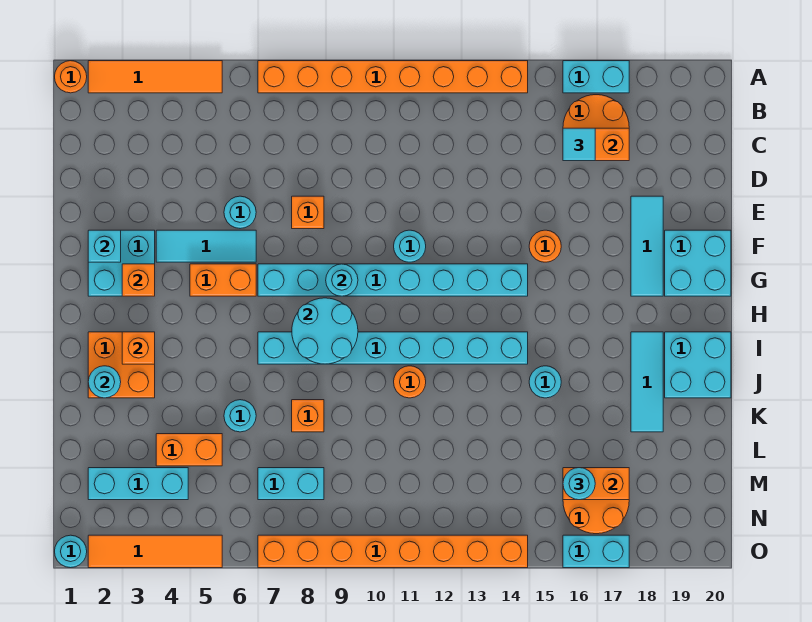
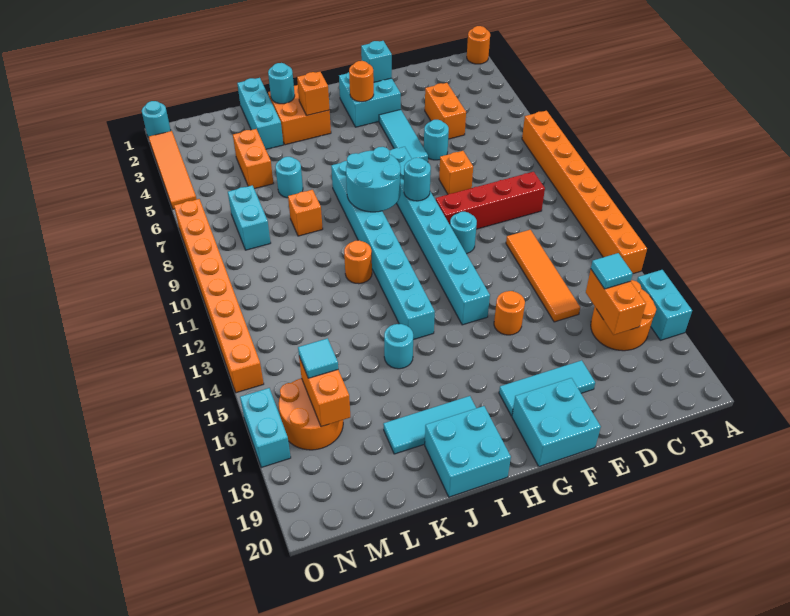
orange 1x4 tile [88,61,222,93] -> orange 1x4 tile moved to [506,230,580,322]
none -> red 1x4 brick [436,172,545,229]
orange 1x1 brick [122,264,155,296] -> orange 1x1 round brick [349,61,374,102]
orange 1x2 brick [190,264,256,296] -> orange 1x2 brick moved to [425,83,466,139]
cyan 1x3 brick [88,468,188,500] -> cyan 1x3 brick moved to [237,78,283,149]
cyan 1x1 round brick [563,468,595,500] -> cyan 1x1 tile [298,338,338,378]

